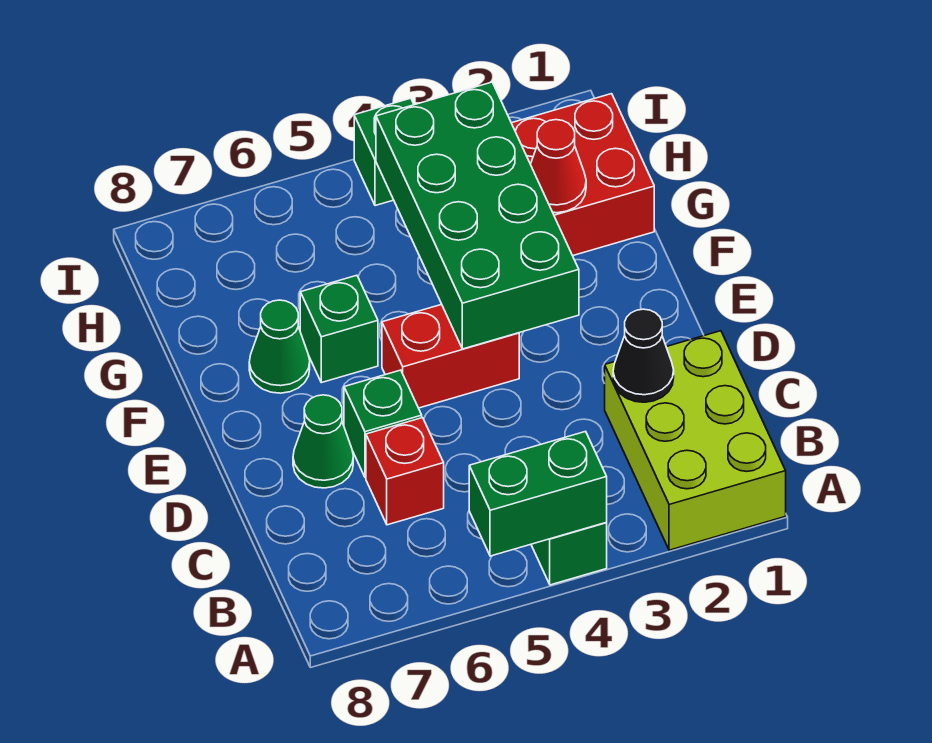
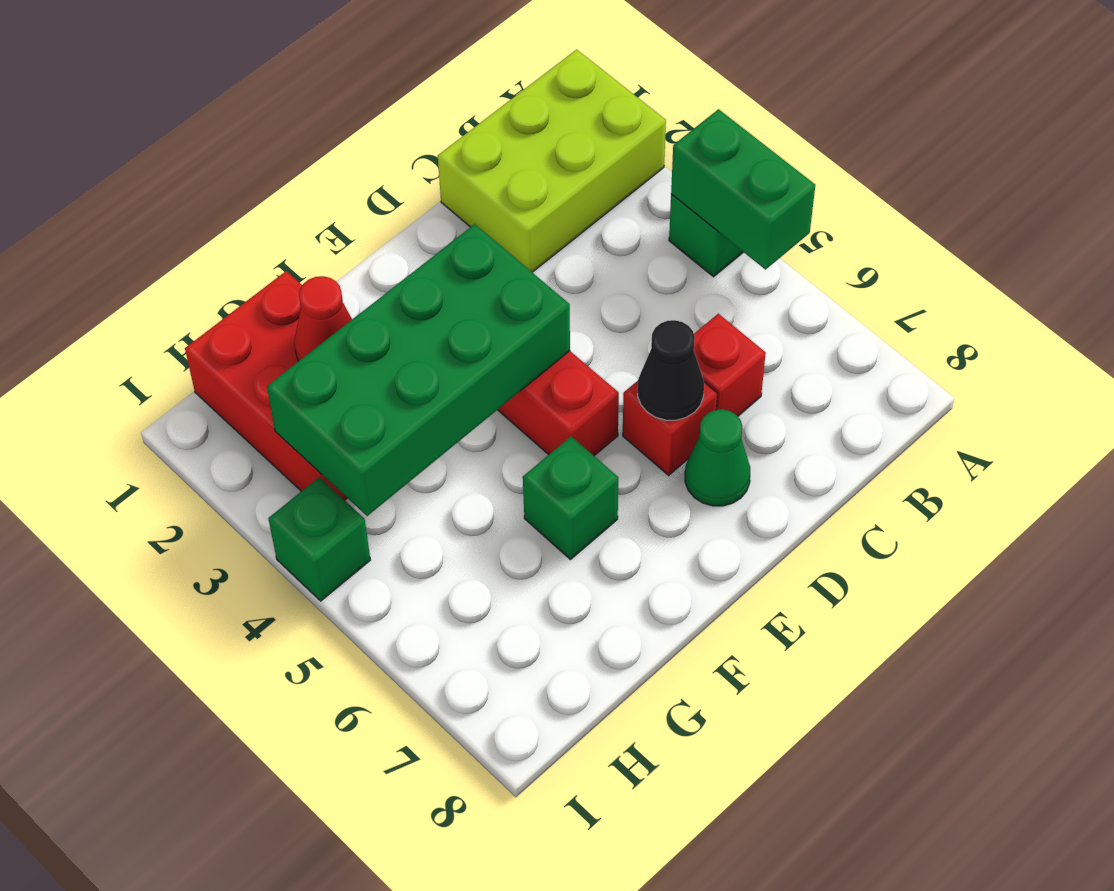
black 1x1 cone [613,309,674,402] -> black 1x1 cone moved to [638,320,704,420]
green 1x1 brick [344,370,422,477] -> red 1x1 brick [623,381,717,475]
green 1x1 cone [249,300,310,393] -> none

